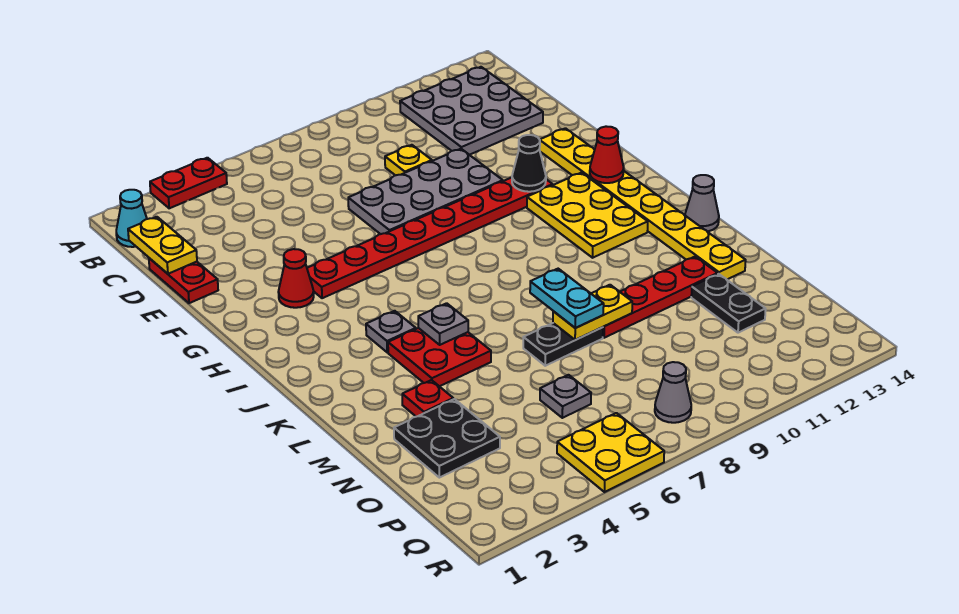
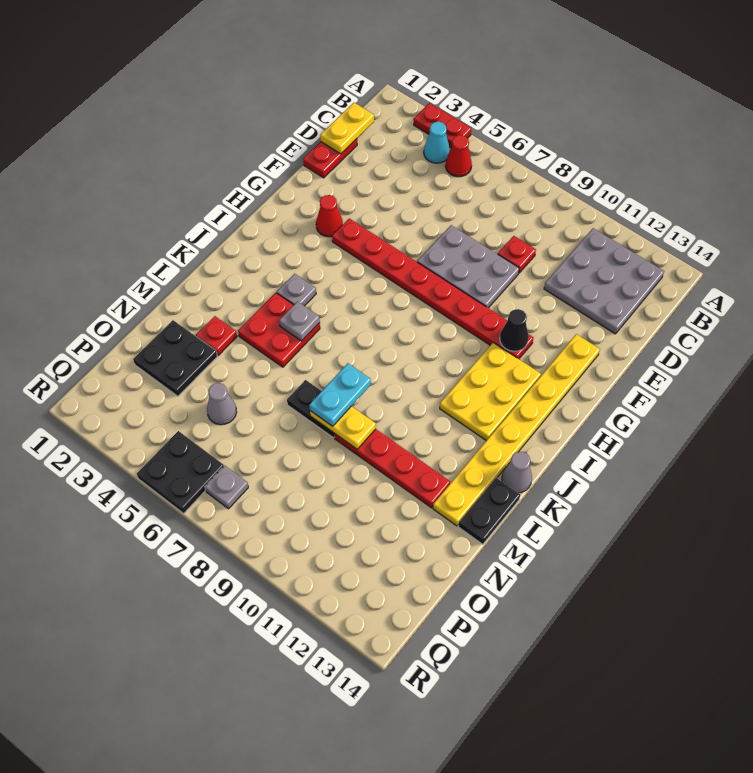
cyan 1x1 cone [116,190,147,247] -> cyan 1x1 cone moved to [424,122,450,163]
yellow 1x1 plate [385,145,432,175] -> red 1x1 plate [498,236,536,273]
grey 2x4 plate [348,149,503,234] -> grey 2x3 plate [417,225,519,308]
red 1x1 cone [590,126,624,183] -> red 1x1 cone moved to [445,135,472,177]
black 1x2 plate [691,274,766,333] -> black 1x2 plate moved to [458,478,520,544]
grey 1x1 plate [540,375,591,418] -> grey 1x1 plate moved to [205,466,248,509]
yellow 2x2 plate [557,413,664,492] -> black 2x2 plate [137,431,224,513]
grey 1x1 cone [655,362,691,423] -> grey 1x1 cone moved to [207,383,237,425]

